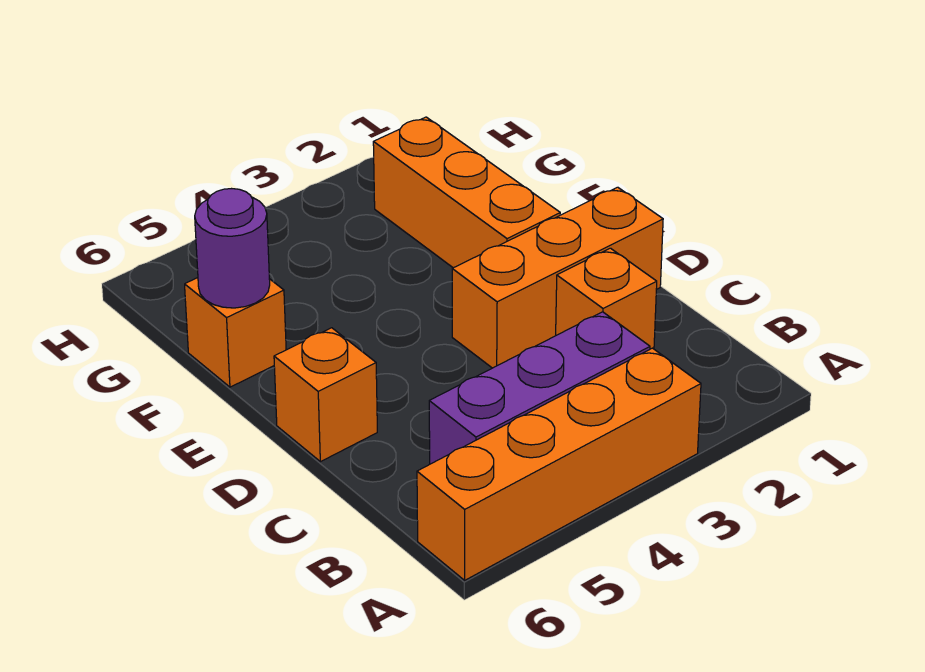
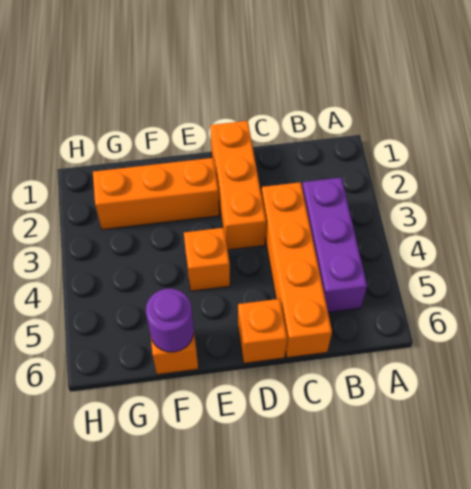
orange 1x4 brick [417,348,701,580] -> orange 1x4 brick moved to [261,182,332,358]
orange 1x1 brick [556,248,657,349] -> orange 1x1 brick moved to [184,228,230,291]

